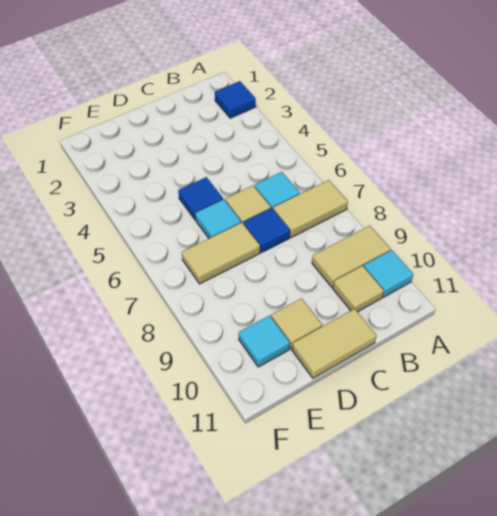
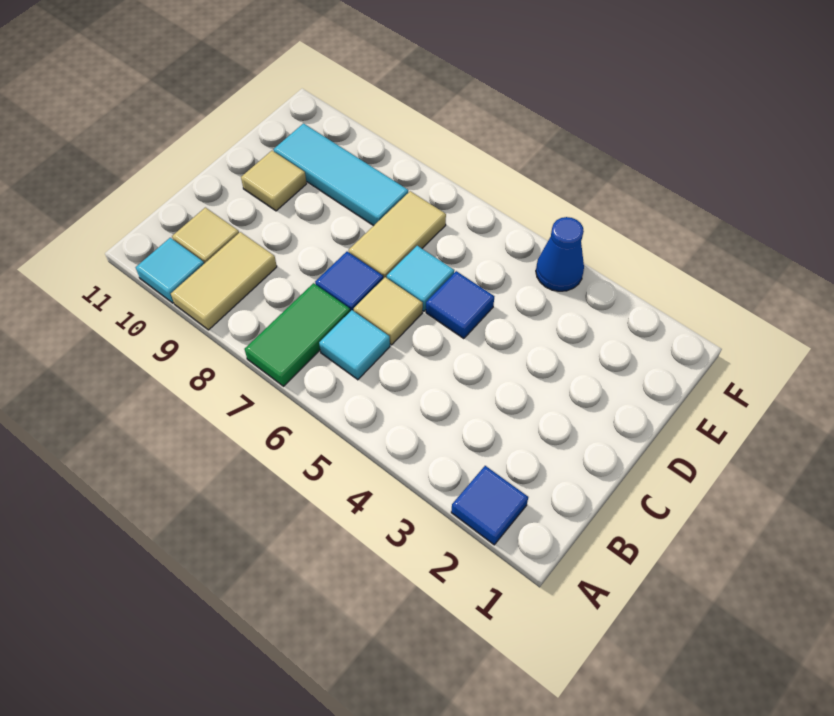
tan 1x2 tile [273,180,348,238] -> green 1x2 tile [245,283,350,386]
tan 1x2 tile [292,309,377,378] -> none
cyan 1x1 tile [239,315,290,367] -> cyan 1x3 tile [274,124,408,226]
none -> blue 1x1 cone [536,217,584,291]

